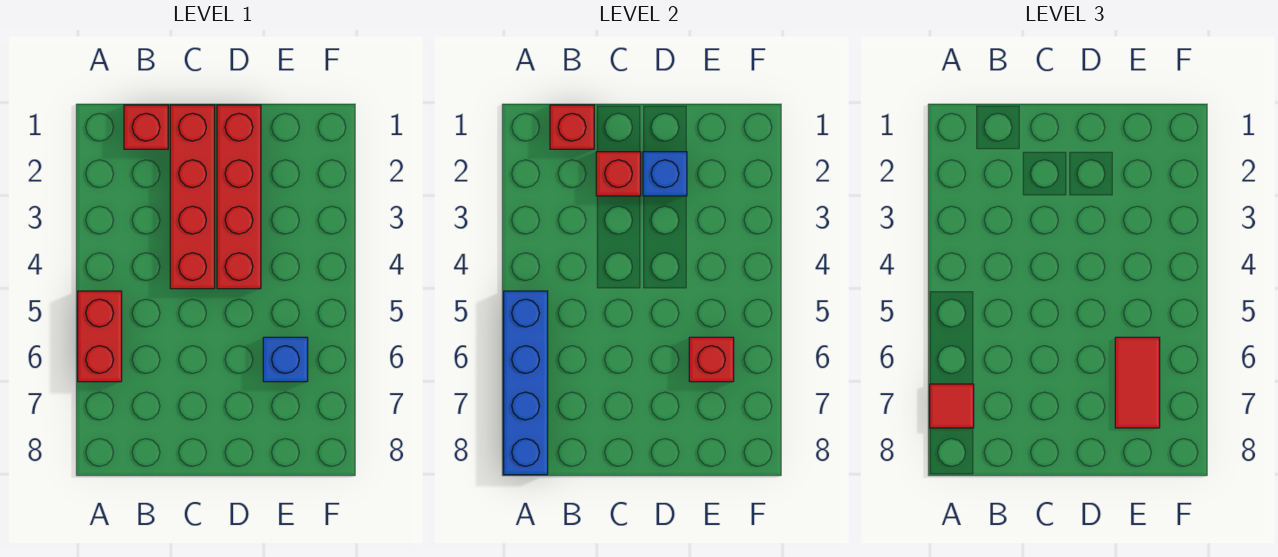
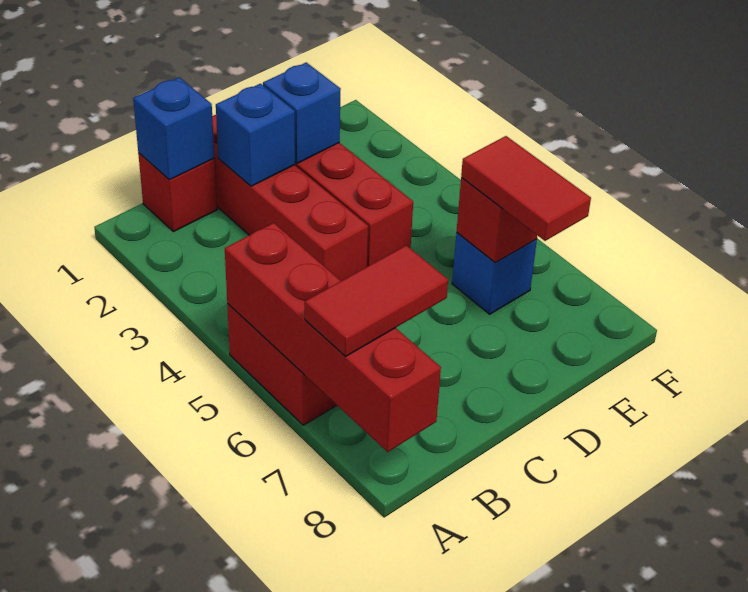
blue 1x4 brick [504,291,548,475] -> red 1x4 brick [225,223,441,452]
red 1x1 tile [930,384,974,428] -> red 1x2 tile [305,245,448,357]
red 1x1 brick [550,105,594,149] -> blue 1x1 brick [133,77,214,180]
red 1x1 brick [596,152,641,196] -> blue 1x1 brick [216,84,295,186]

